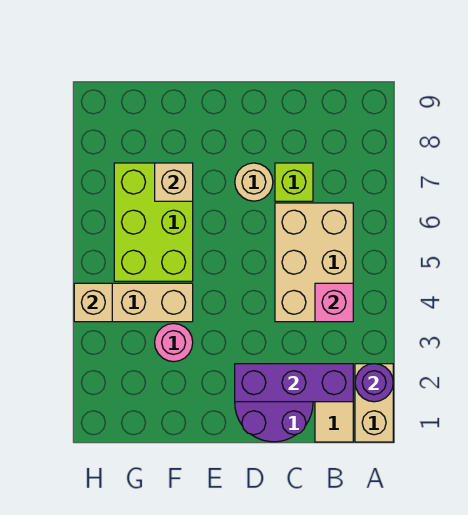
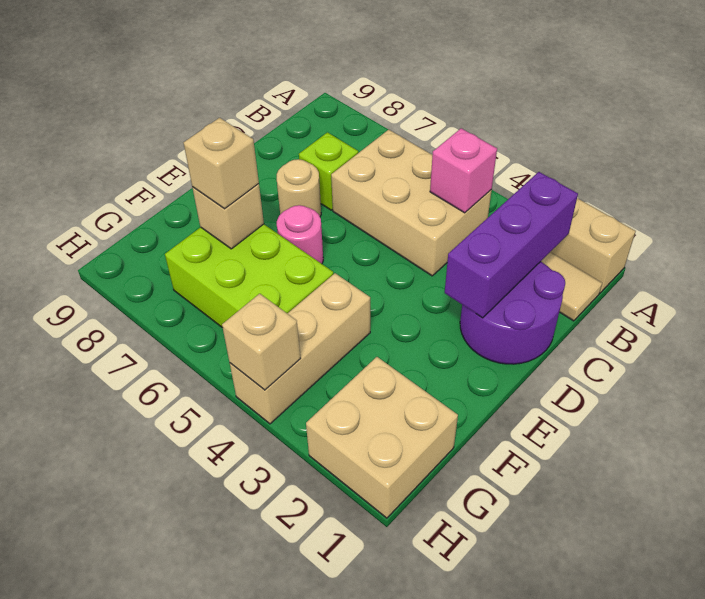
purple 1x1 round brick [355,364,393,402] -> none
pink 1x1 round brick [155,323,193,362] -> pink 1x1 round brick moved to [277,205,323,264]
none -> tan 1x1 brick [184,118,259,209]
none -> tan 2x2 brick [306,357,458,518]

